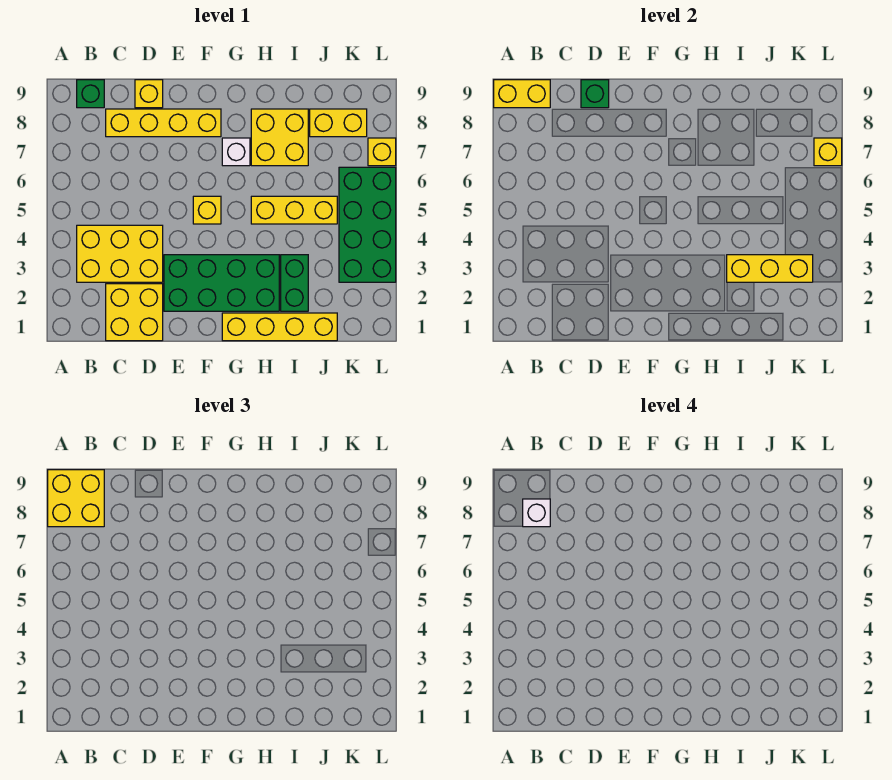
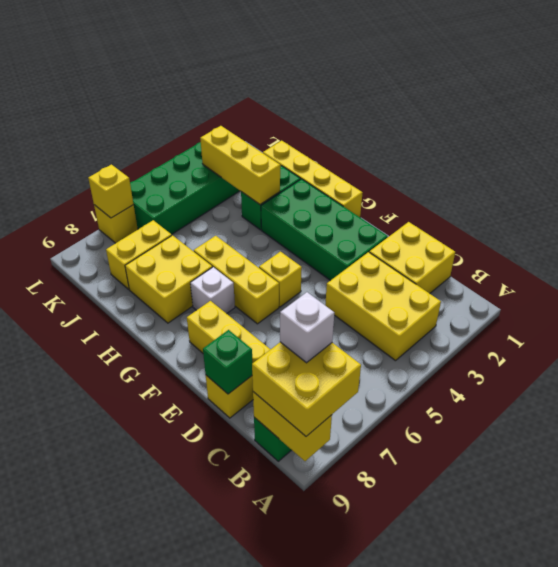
yellow 1x3 brick [251,196,337,224] -> yellow 1x3 brick moved to [194,236,279,324]
yellow 1x2 brick [310,109,367,137] -> yellow 1x2 brick turned to [106,220,172,289]

